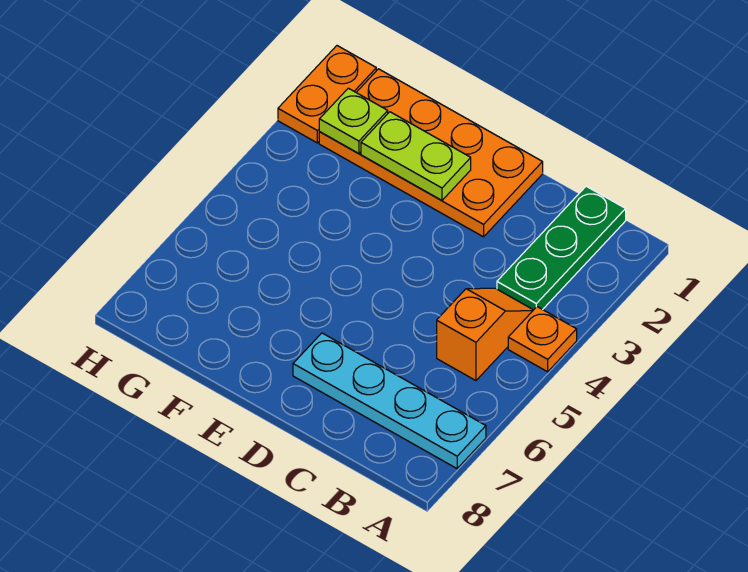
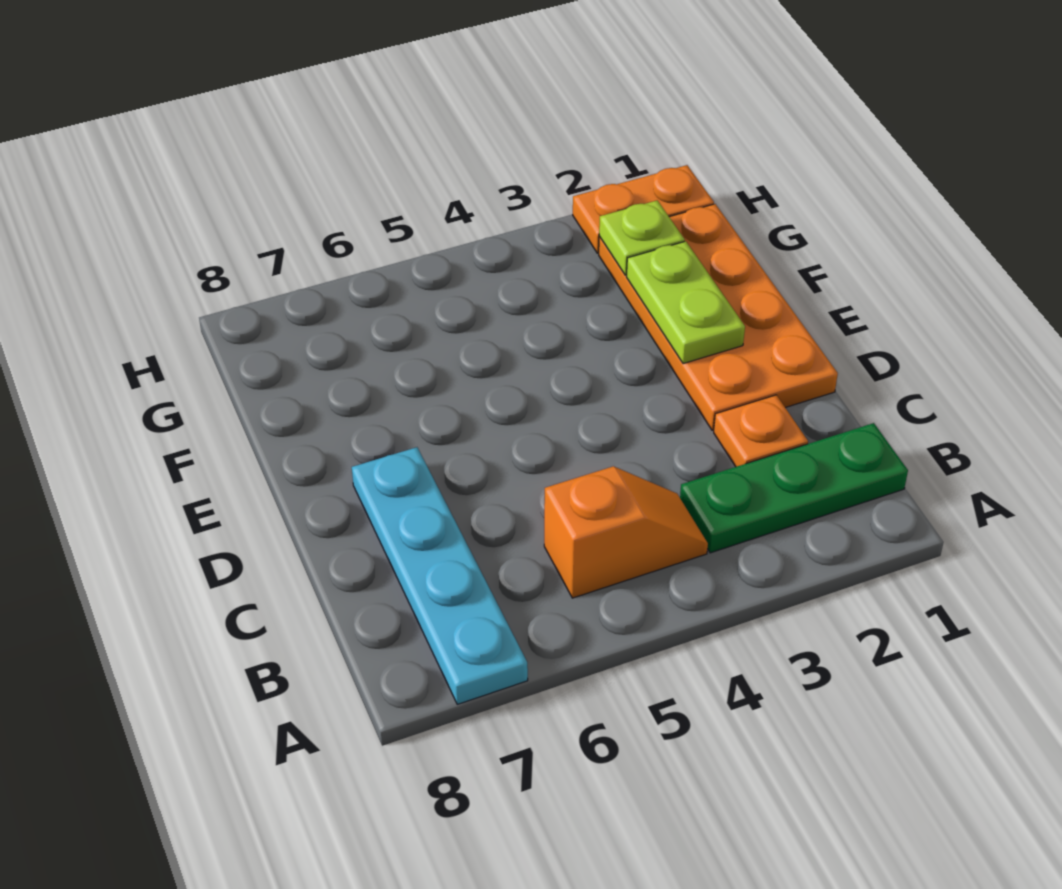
orange 1x1 plate [508,307,577,372] -> orange 1x1 plate moved to [714,395,808,467]

